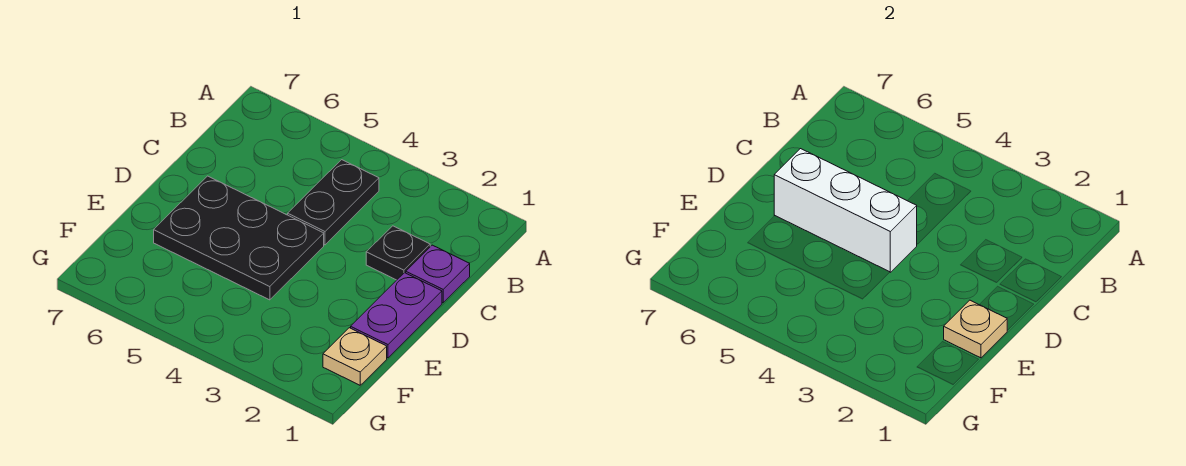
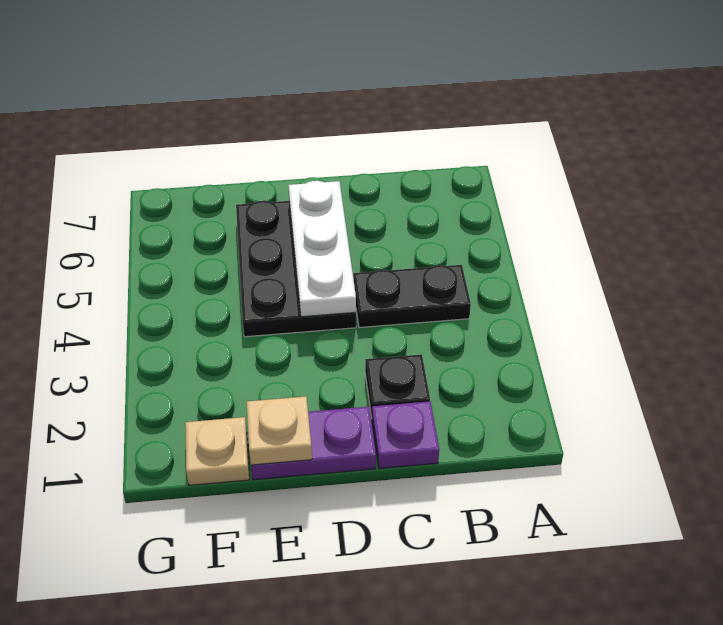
white 1x3 brick [774,149,917,272] -> white 1x3 plate [288,181,356,317]

